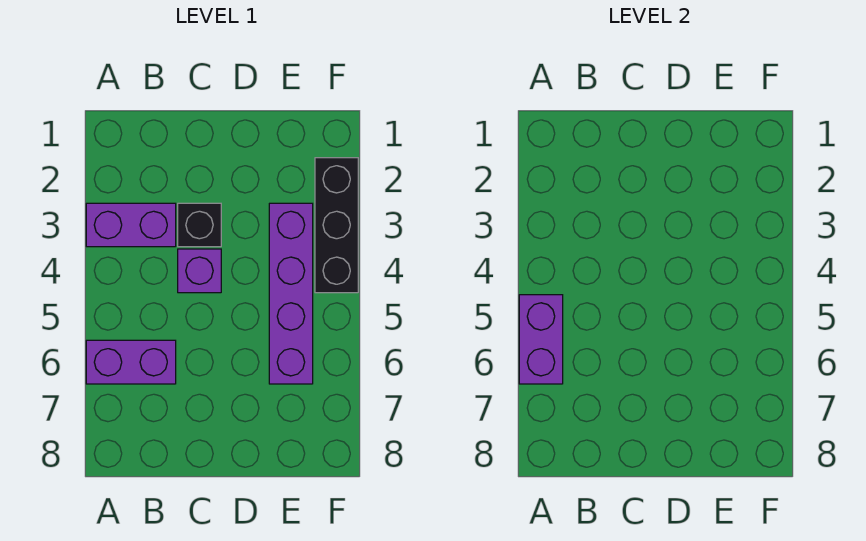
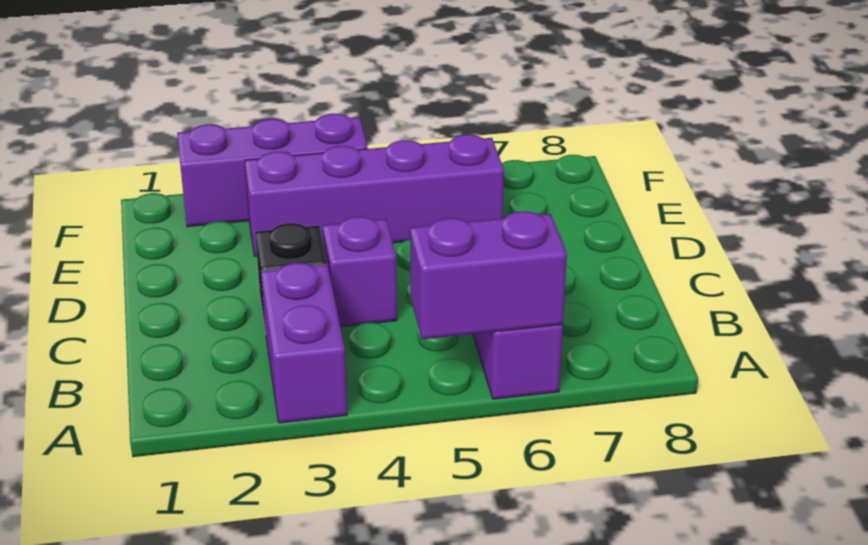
black 1x3 brick [315,158,358,293] -> purple 1x3 brick [177,114,368,227]

